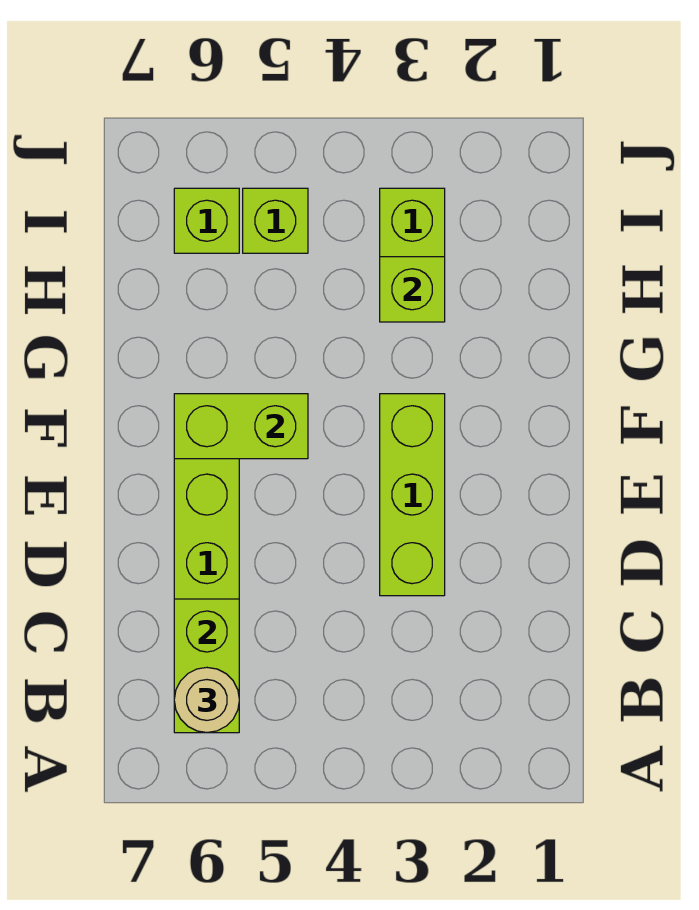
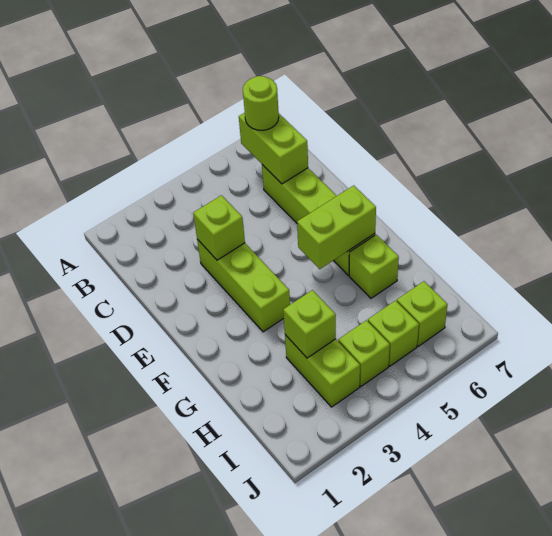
tan 1x1 round brick [174,667,239,733] -> lime 1x1 round brick [243,76,279,130]
none -> lime 1x1 brick [193,195,245,260]
none -> lime 1x1 brick [349,235,399,298]
none -> lime 1x1 brick [338,320,390,386]

